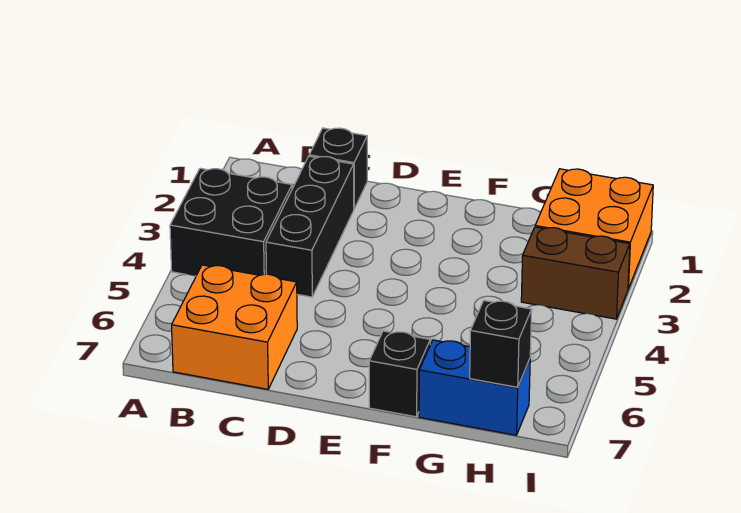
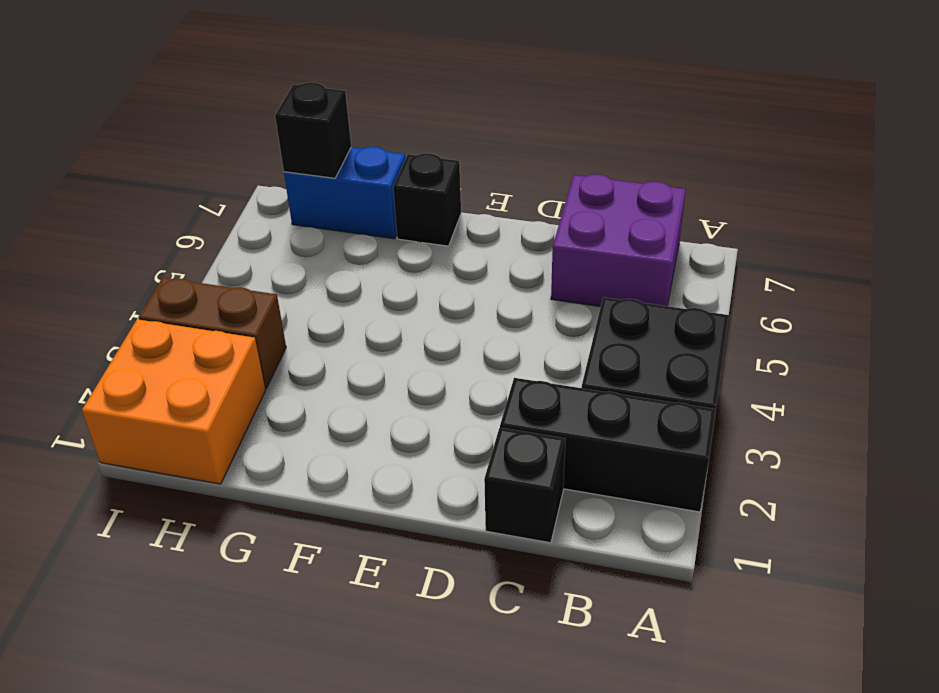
orange 2x2 brick [172,265,297,389] -> purple 2x2 brick [551,174,686,307]
black 1x3 brick [266,156,354,297] -> black 1x3 brick turned to [500,378,716,512]

